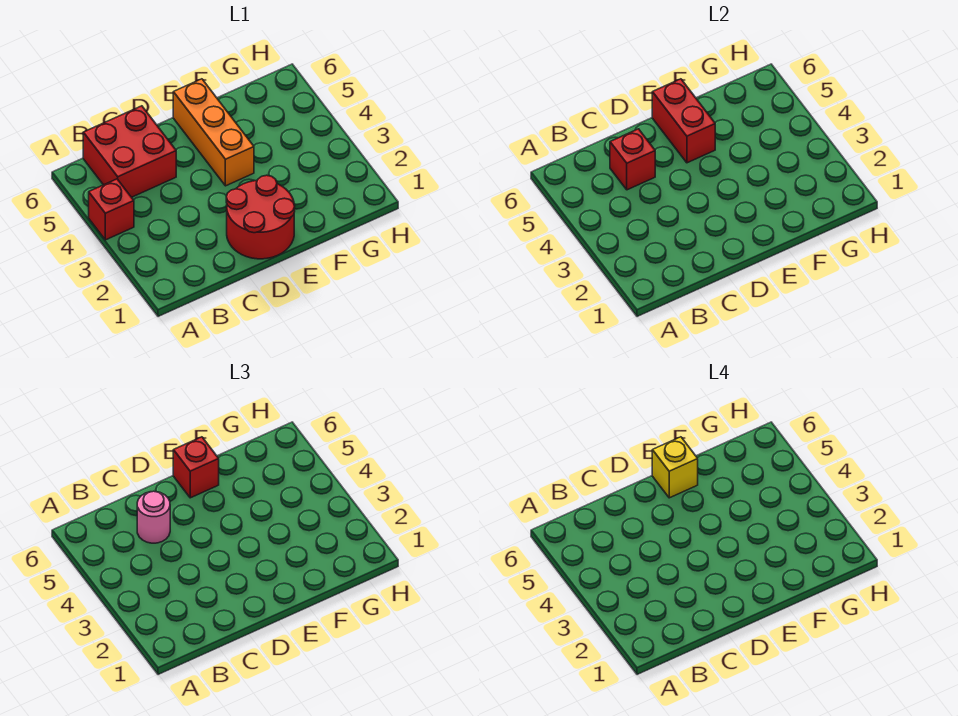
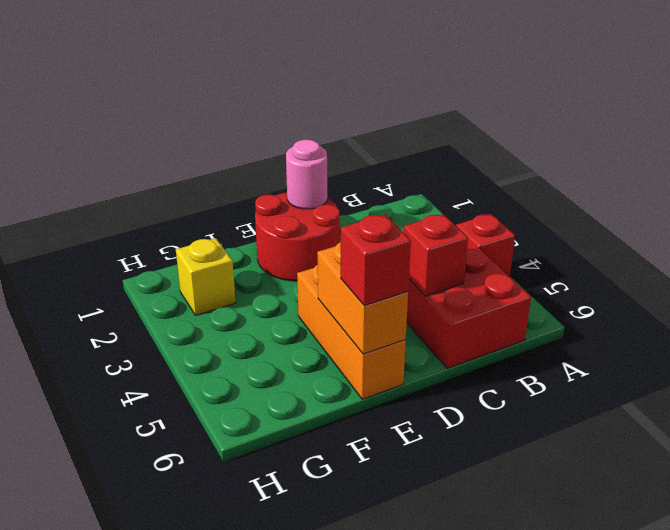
pink 1x1 round brick [137,491,170,543] -> pink 1x1 round brick moved to [286,140,327,209]
red 1x2 brick [652,79,715,163] -> orange 1x2 brick [317,242,408,354]
yellow 1x1 brick [652,437,698,498] -> yellow 1x1 brick moved to [176,238,236,315]

